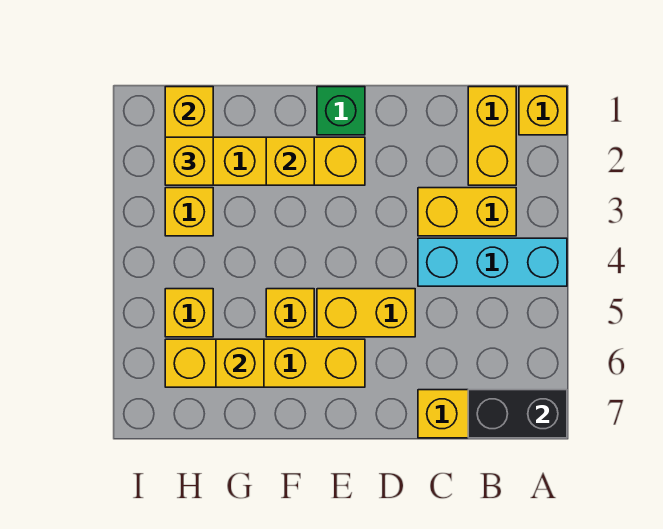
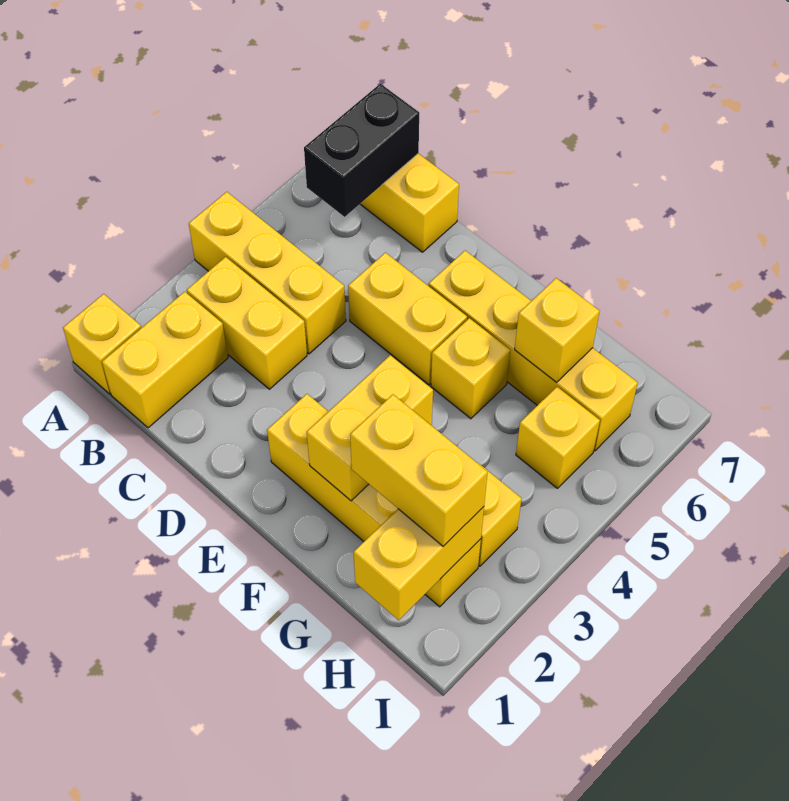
cyan 1x3 brick [418,238,567,286] -> yellow 1x3 brick [189,192,346,354]
black 1x2 brick [468,390,567,438] -> black 1x2 brick turned to [304,84,419,217]
green 1x1 brick [317,87,365,135] -> none
yellow 1x1 brick [266,137,314,185] -> yellow 1x2 brick [307,355,433,501]
yellow 1x1 brick [165,137,213,185] -> yellow 1x2 brick [350,395,488,546]

